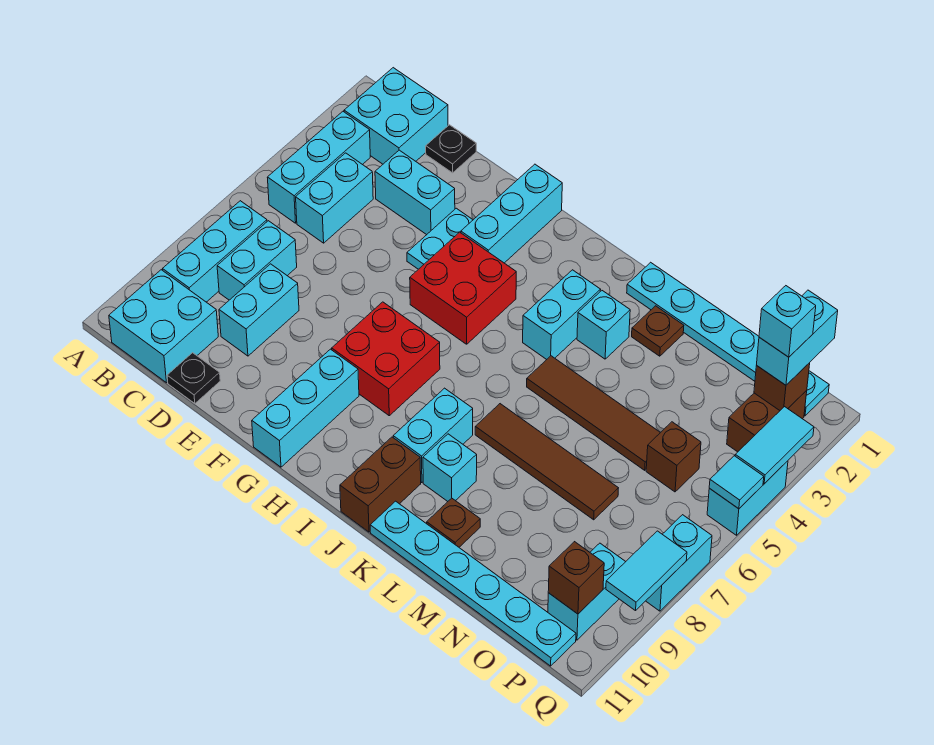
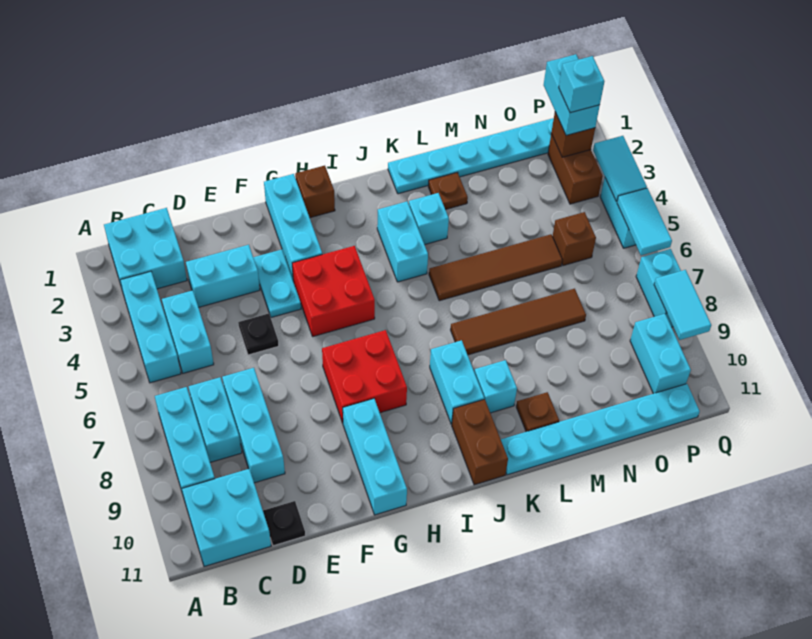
black 1x1 plate [426,125,476,173] -> black 1x1 plate moved to [238,314,279,355]
cyan 1x2 brick [219,264,299,356] -> cyan 1x3 brick [222,368,285,483]
brown 1x1 brick [548,542,604,614] -> brown 1x1 brick moved to [295,166,335,218]
cyan 1x1 tile [709,456,764,509] -> cyan 1x2 tile [617,188,672,255]

